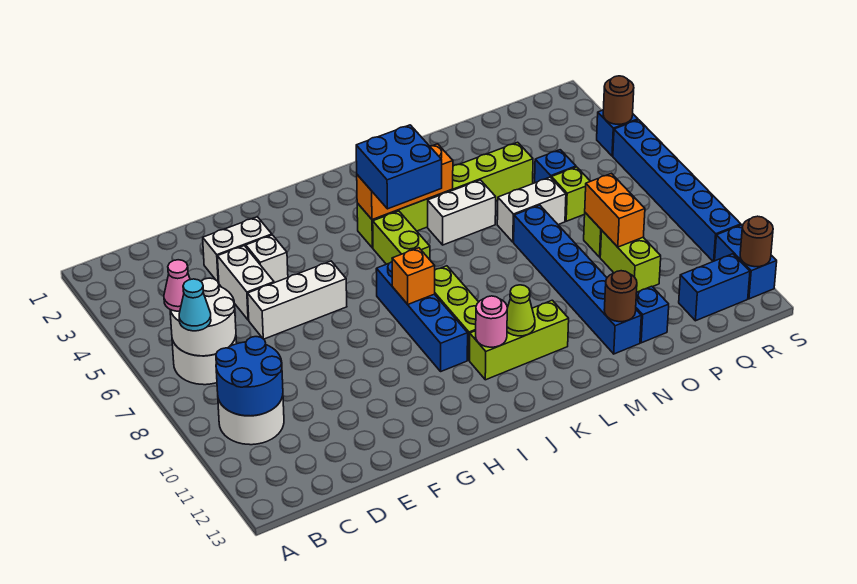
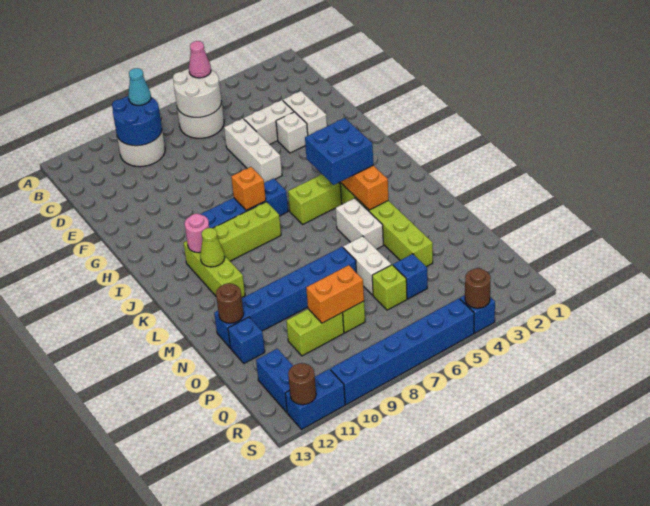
cyan 1x1 cone [179,279,211,331] -> cyan 1x1 cone moved to [128,68,151,105]

